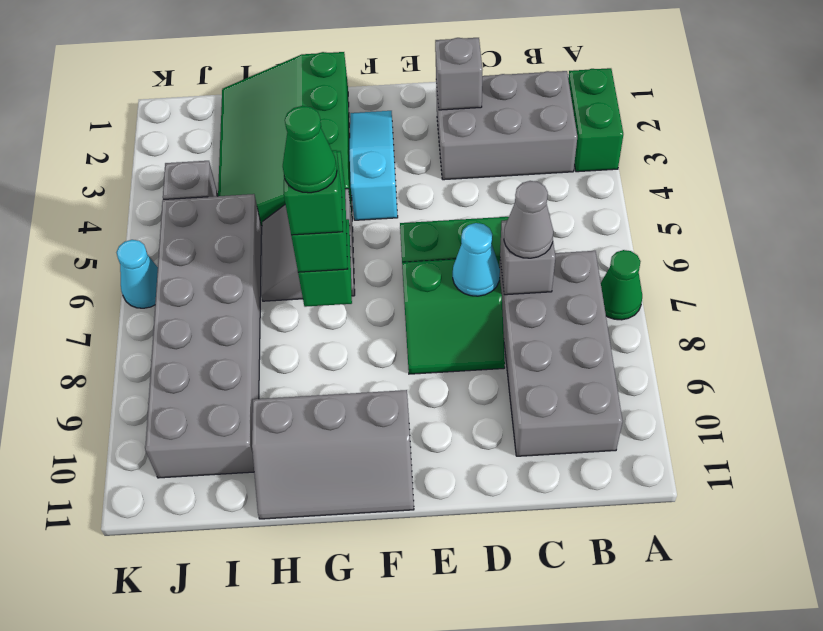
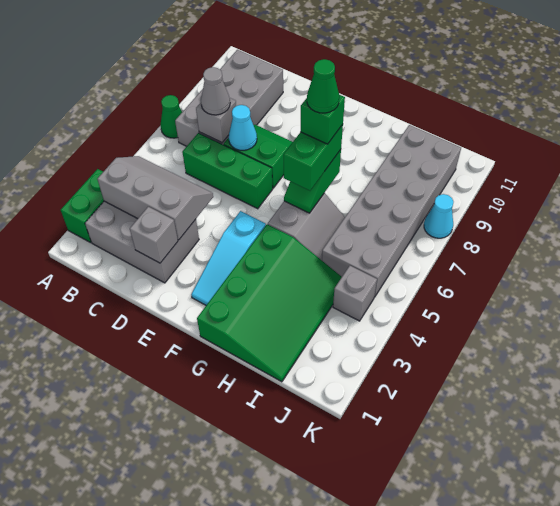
grey 2x3 slope [252,390,414,519] -> grey 2x3 slope moved to [97,156,213,240]
cyan 1x1 cone [117,240,158,308] -> cyan 1x1 cone moved to [424,194,453,238]

